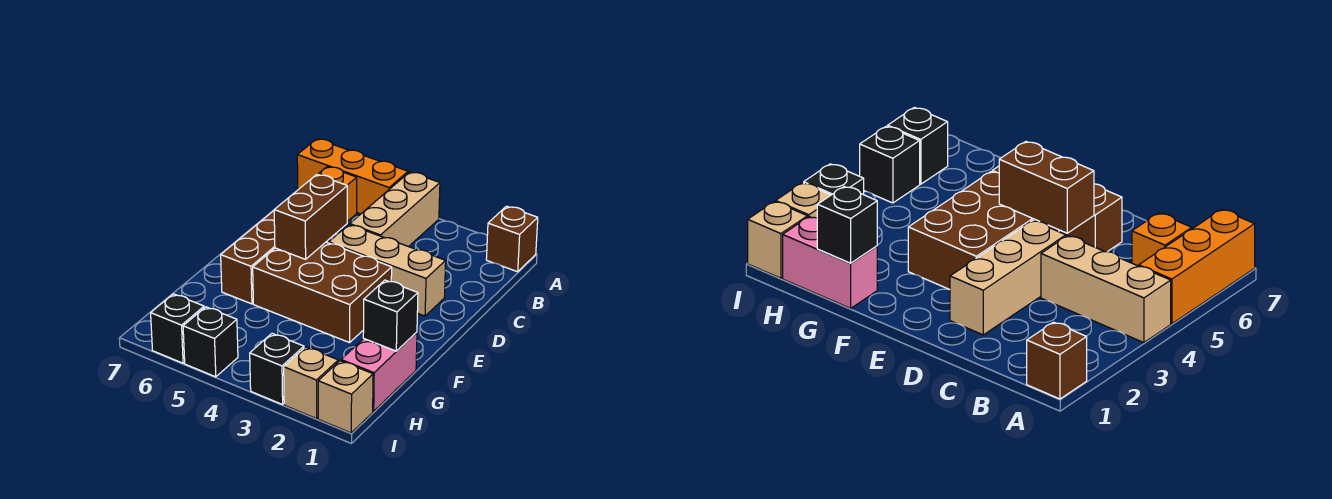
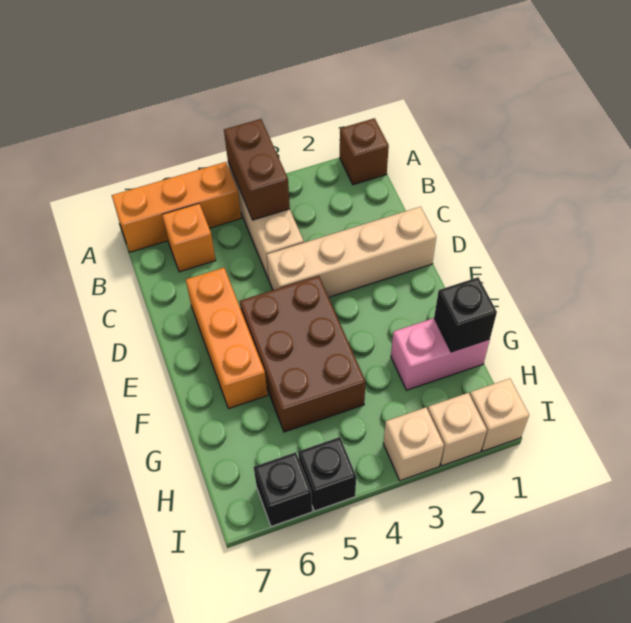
tan 1x3 brick [329,225,446,316] -> tan 1x4 brick [267,207,436,297]
brown 1x2 brick [274,175,347,259] -> brown 1x2 brick moved to [224,119,290,220]
brown 1x3 brick [221,211,275,304] -> orange 1x3 brick [186,268,268,409]
brown 2x3 brick [253,242,392,343] -> brown 2x3 brick turned to [240,276,366,432]
pink 1x2 brick [341,332,417,411] -> pink 1x2 brick turned to [391,318,490,390]
black 1x1 brick [250,334,304,404] -> tan 1x1 brick [383,407,444,481]

